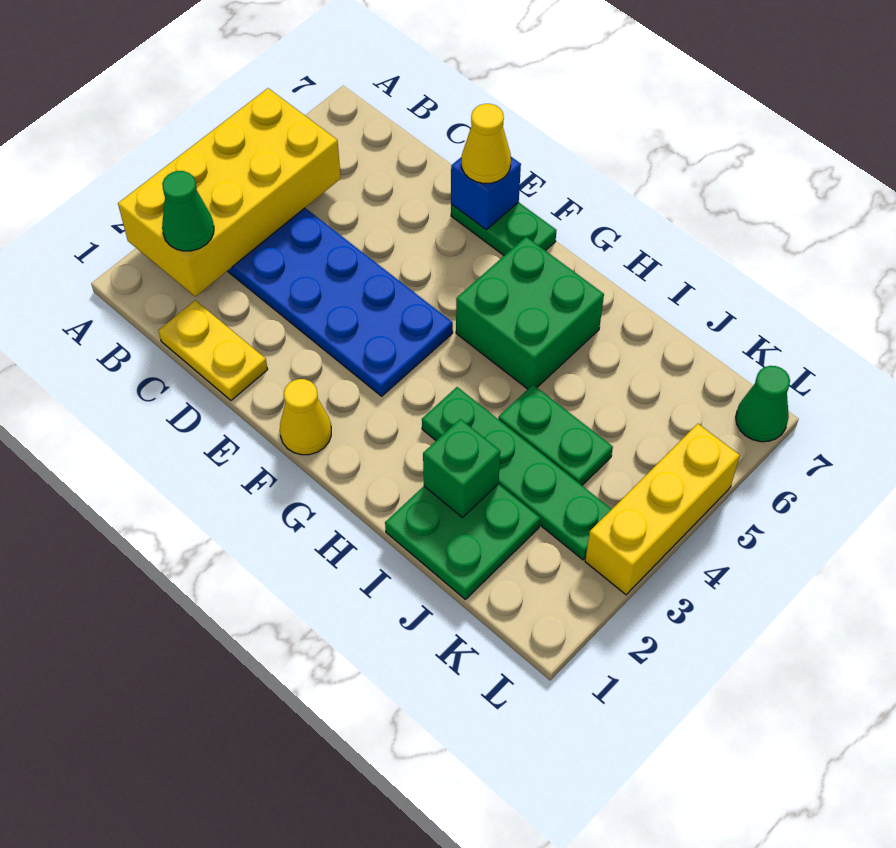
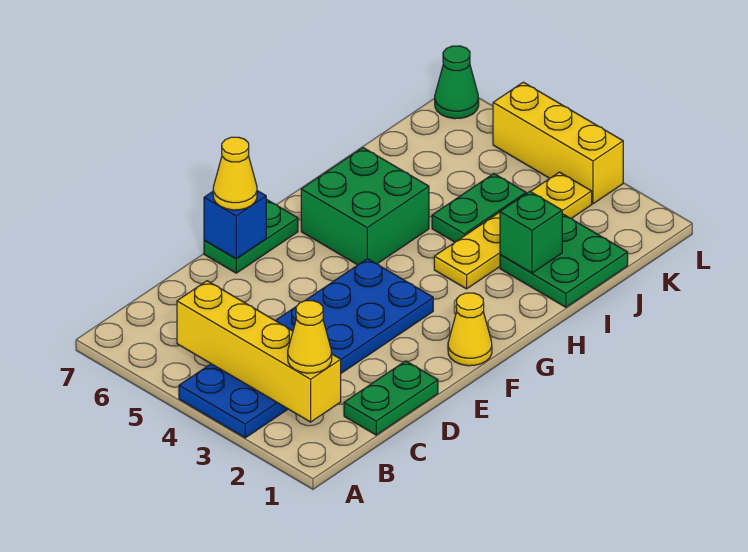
yellow 2x4 brick [118,88,341,296] -> yellow 1x4 brick [177,281,341,422]
green 1x1 cone [162,171,214,251] -> yellow 1x1 cone [288,301,332,373]
yellow 1x2 plate [158,300,268,400] -> green 1x2 plate [344,361,438,435]
green 1x4 plate [422,387,612,560] -> yellow 1x4 plate [434,172,592,289]

